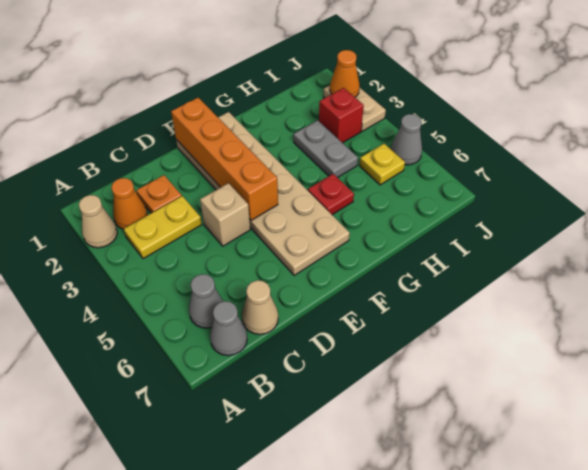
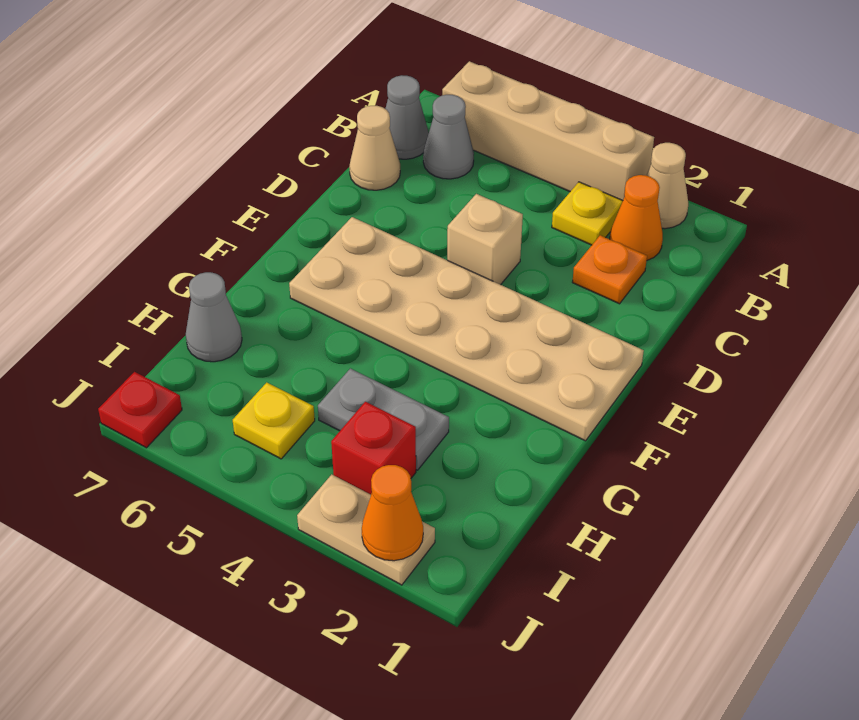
none -> tan 1x4 brick [442,61,654,200]
yellow 1x2 plate [123,196,202,259] -> yellow 1x1 plate [552,182,623,245]
orange 1x4 brick [171,98,278,220] -> none
red 1x1 plate [308,174,354,215] -> red 1x1 plate moved to [98,372,182,448]
grey 1x1 cone [391,114,422,165] -> grey 1x1 cone moved to [186,272,242,362]

